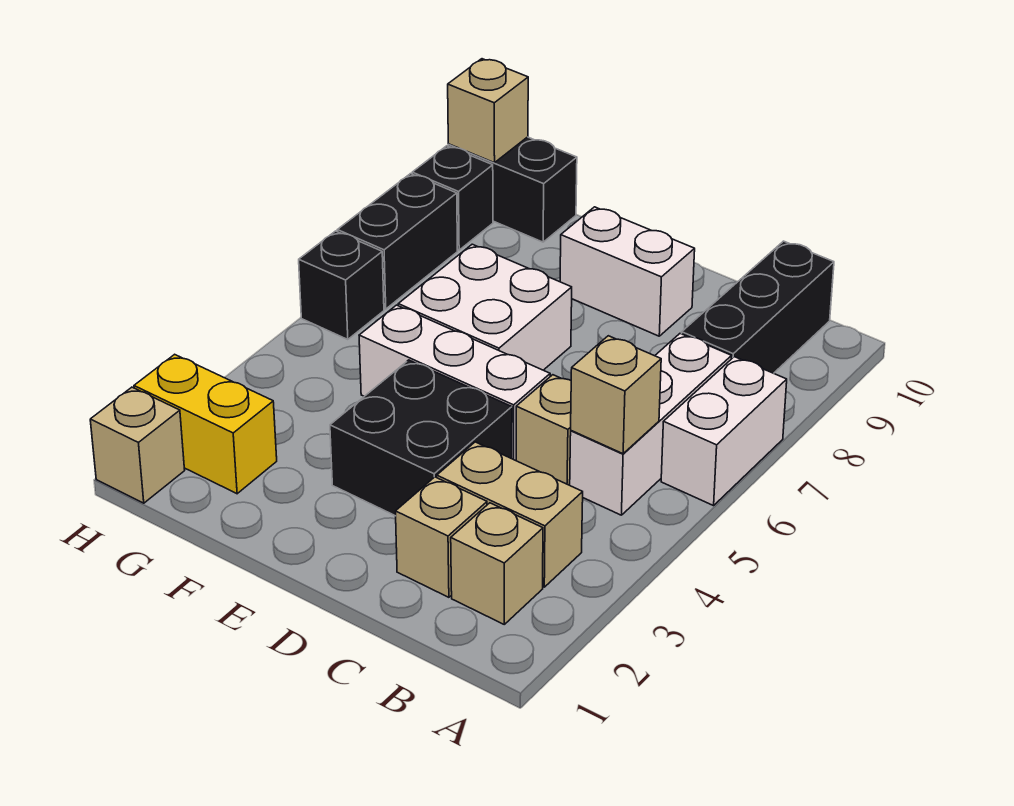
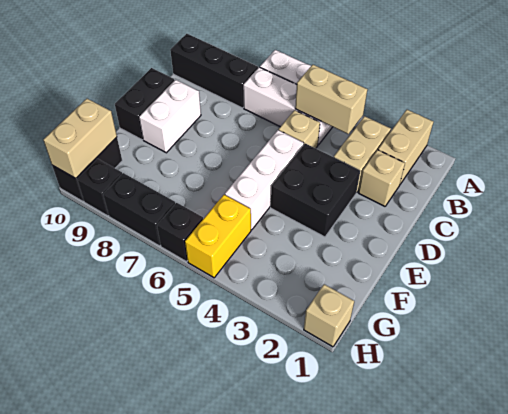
tan 1x1 brick [451,503,543,624] -> tan 1x2 brick [378,110,433,184]
tan 1x1 brick [571,336,661,454] -> tan 1x2 brick [295,65,367,134]
none -> black 1x2 brick [115,68,175,140]
white 2x2 brick [398,244,572,370] -> none
yellow 1x2 brick [134,354,277,494] -> yellow 1x2 brick moved to [185,195,251,278]
tan 1x1 brick [448,59,528,163] -> tan 1x2 brick [43,99,117,178]

